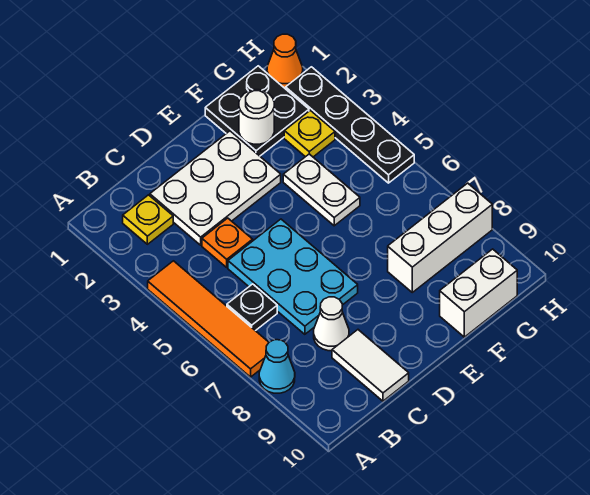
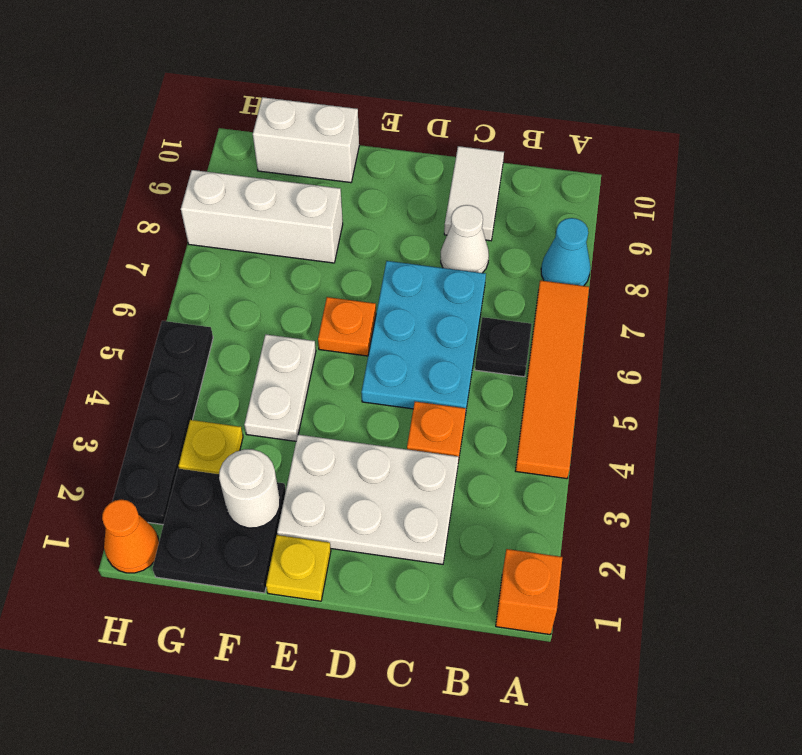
none -> orange 1x1 brick [496,549,563,634]
yellow 1x1 plate [123,195,173,244] -> yellow 1x1 plate moved to [266,535,331,601]
none -> orange 1x1 plate [318,297,376,356]

